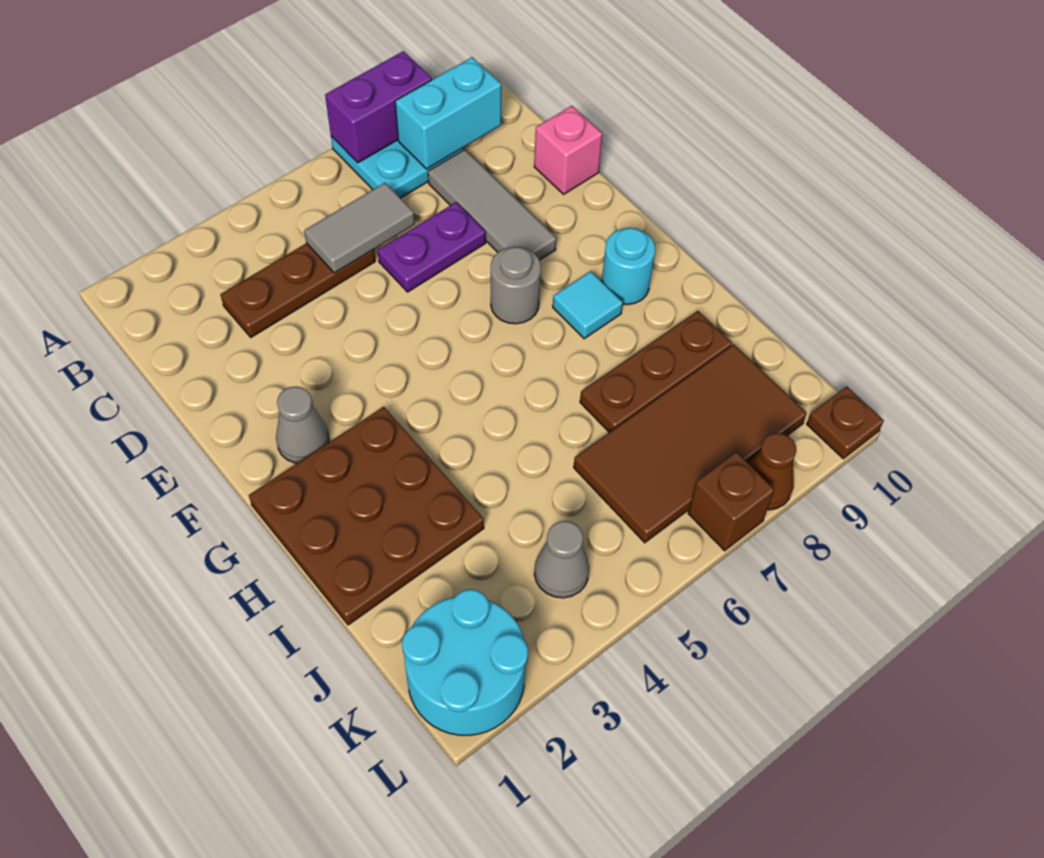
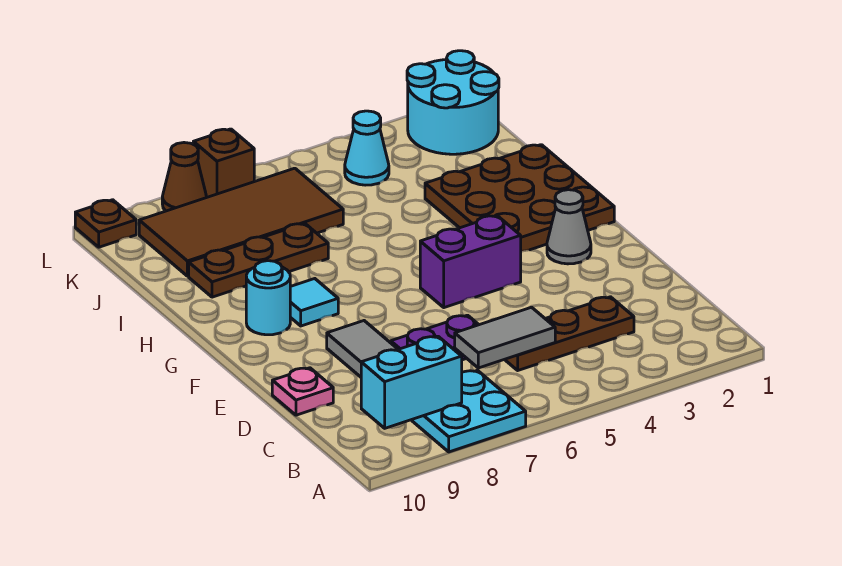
purple 1x2 brick [325,51,432,163] -> purple 1x2 brick moved to [420,216,521,308]
pink 1x1 brick [534,106,602,194] -> pink 1x1 plate [272,368,333,415]
grey 1x1 round brick [491,247,541,324] -> none
grey 1x1 cone [534,521,589,598] -> cyan 1x1 cone [345,111,389,185]

